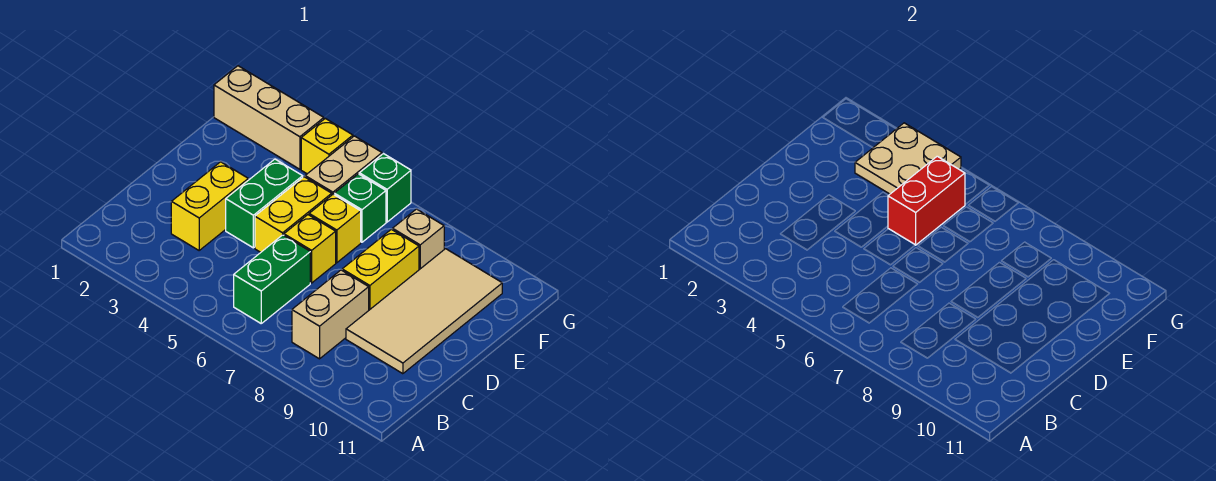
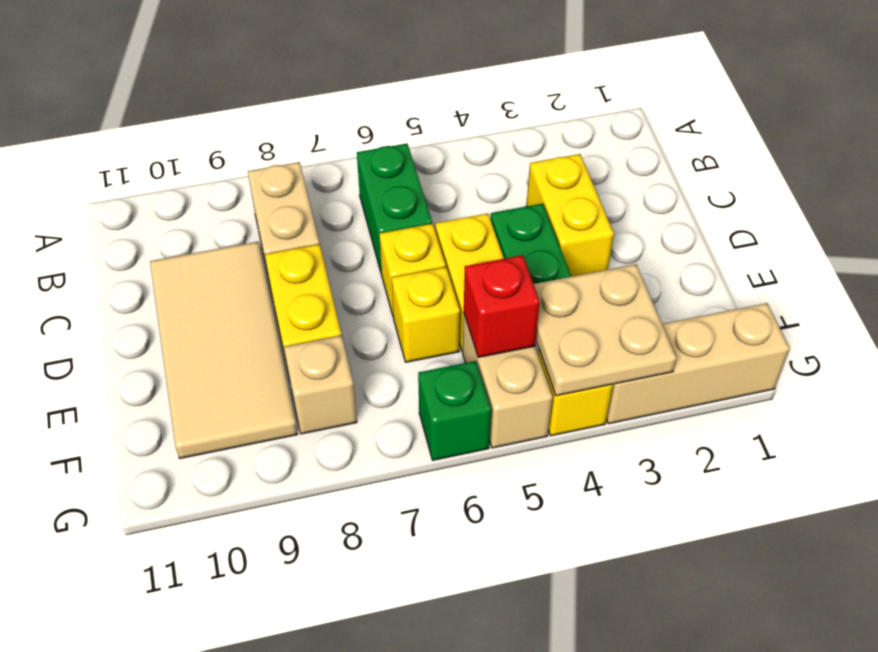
red 1x2 brick [888,156,965,245] -> red 1x1 brick [464,255,540,357]
green 1x1 brick [334,174,386,242] -> none

